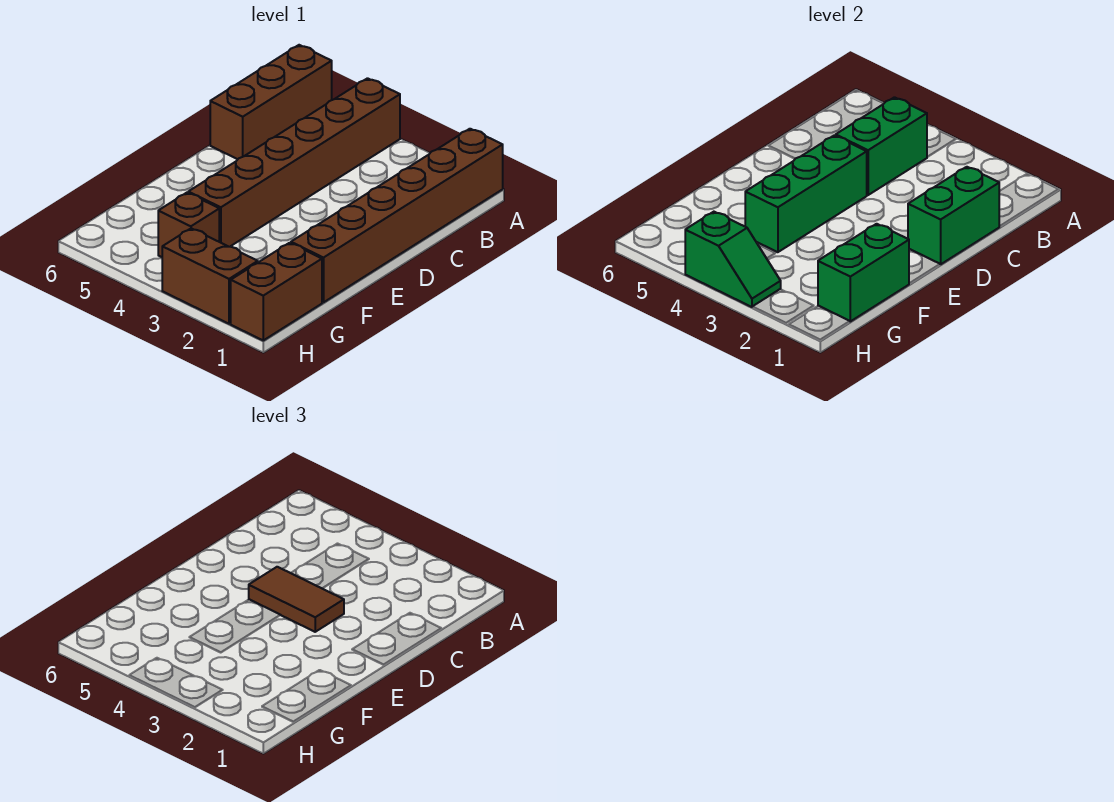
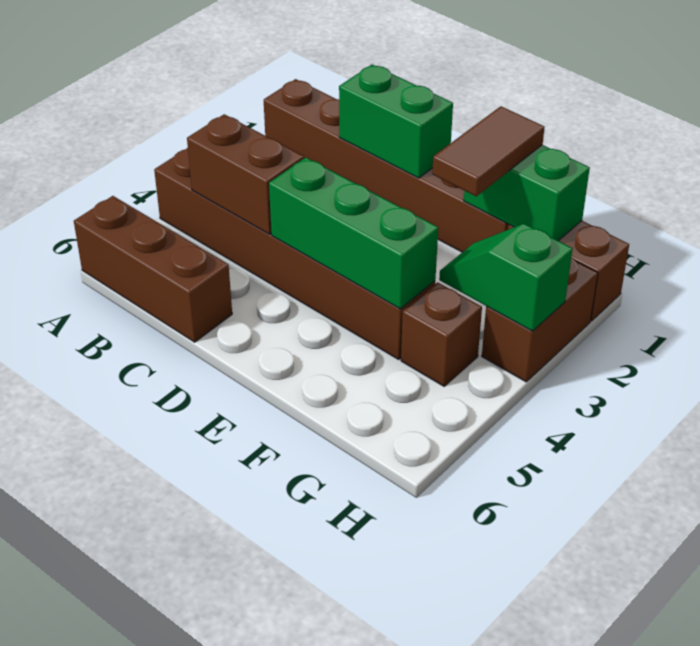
green 1x2 brick [836,97,927,195] -> brown 1x2 brick [187,114,304,234]
brown 1x2 tile [249,567,344,632] -> brown 1x2 tile moved to [432,106,545,196]
green 1x2 slope [685,212,781,307] -> green 1x2 slope turned to [439,224,573,331]

